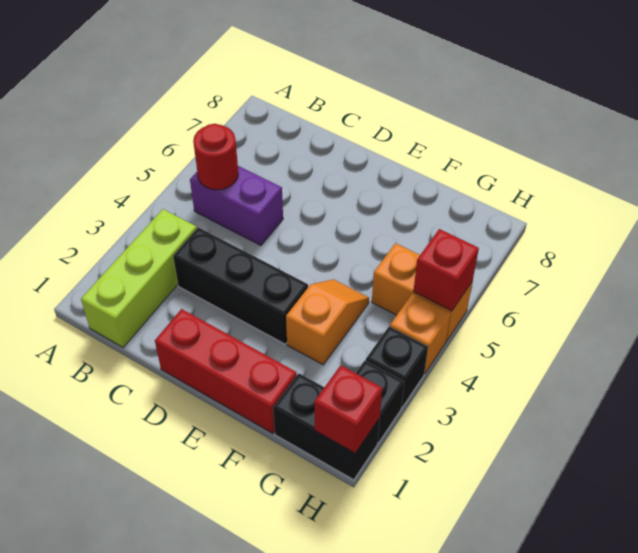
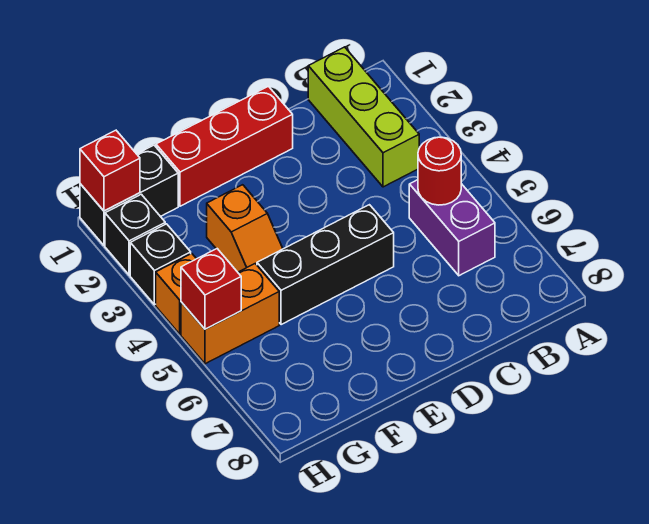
purple 1x2 brick [190,166,283,245] -> purple 1x2 brick turned to [409,180,495,276]
black 1x3 brick [173,227,308,344] -> black 1x3 brick moved to [257,205,394,325]

